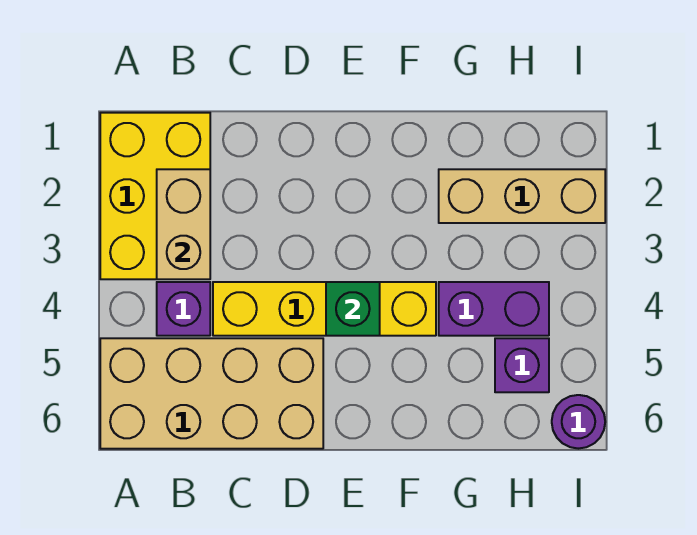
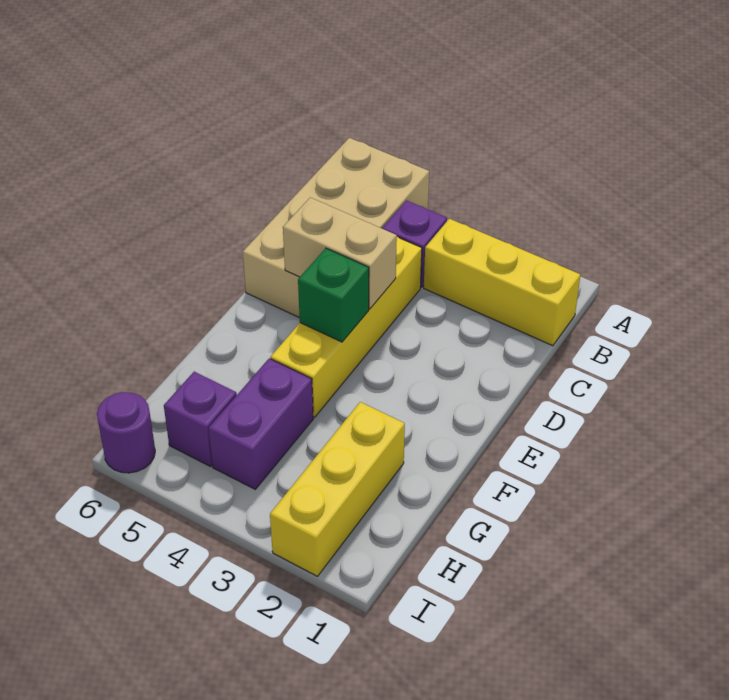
yellow 2x3 brick [100,113,210,279] -> yellow 1x3 brick [424,219,580,346]
tan 1x2 brick [157,169,210,279] -> tan 1x2 brick moved to [283,198,397,309]
tan 1x3 brick [439,169,605,223] -> yellow 1x3 brick [270,402,405,576]

